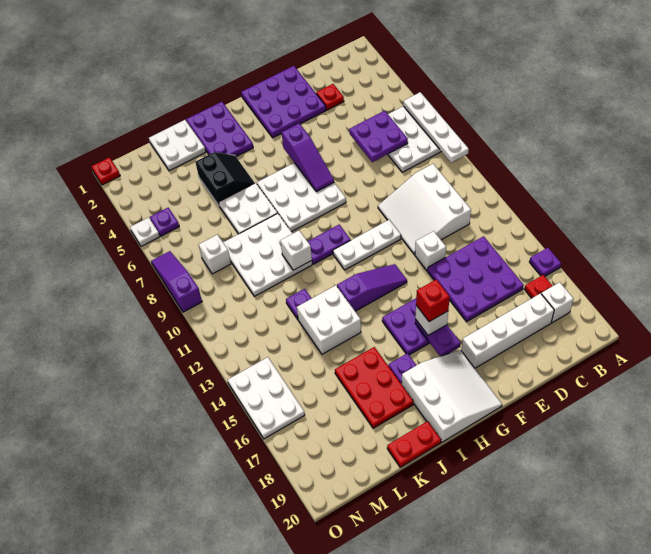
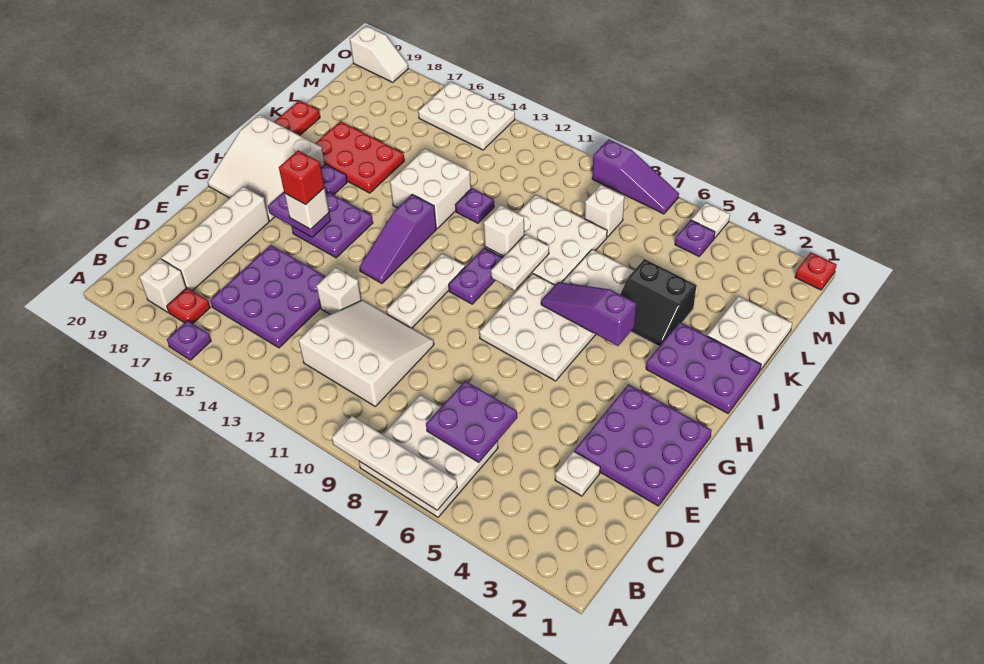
red 1x1 plate [316,84,344,110] -> white 1x1 plate [555,451,600,496]
purple 1x3 slope [282,123,334,192] -> purple 1x3 slope moved to [541,282,637,346]
none -> white 1x2 plate [491,234,549,290]
none -> white 1x2 slope [350,26,408,82]

